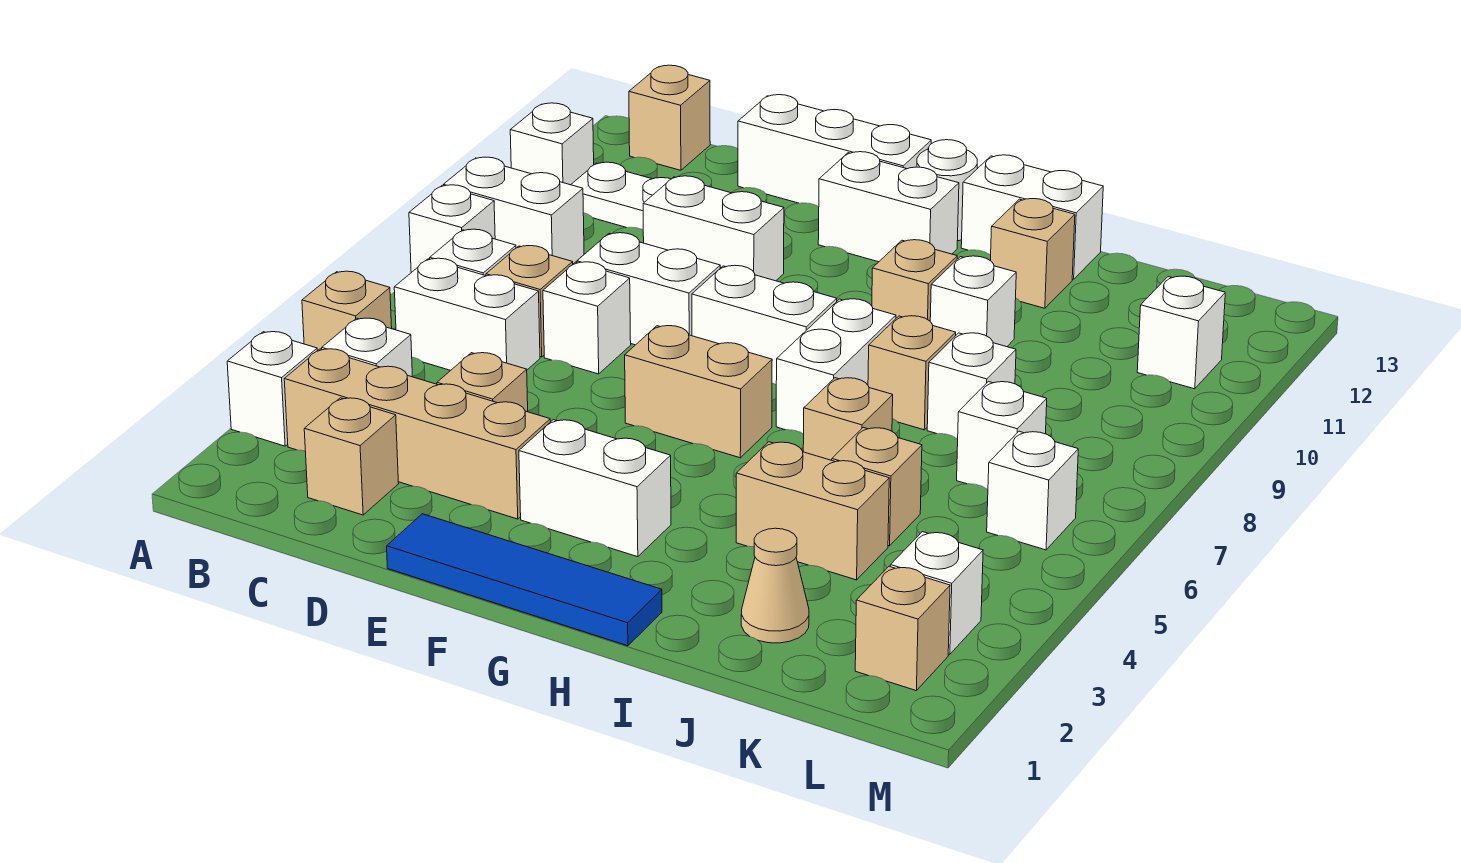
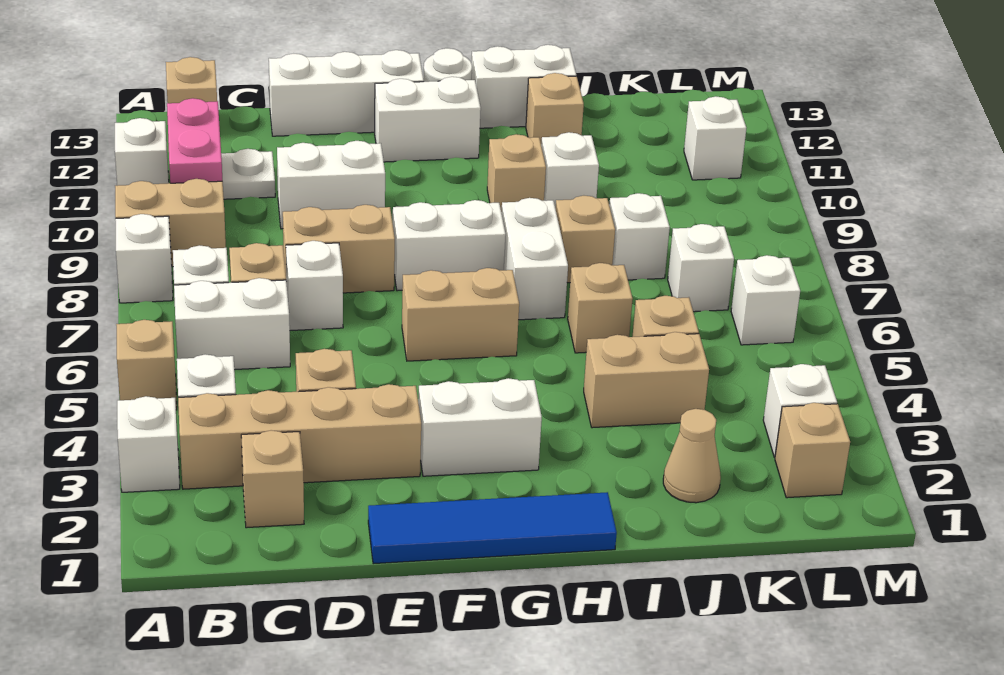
white 1x2 brick [443,157,584,264] -> tan 1x2 brick [115,179,226,267]
none -> pink 1x2 brick [167,98,222,183]
white 1x2 brick [577,233,720,345] -> tan 1x2 brick [283,205,395,293]

